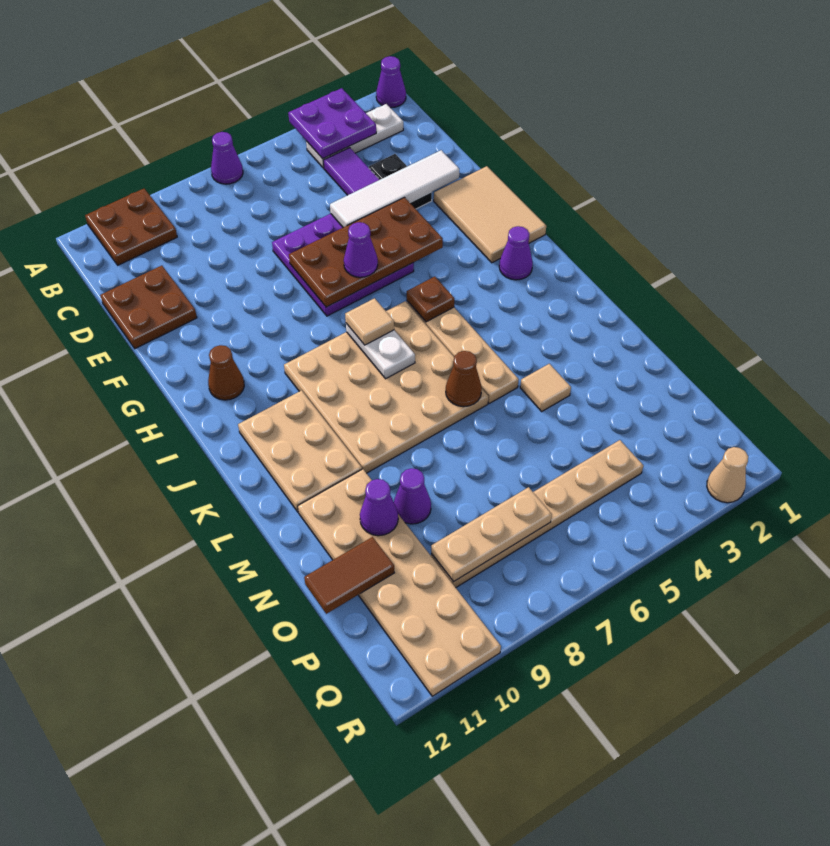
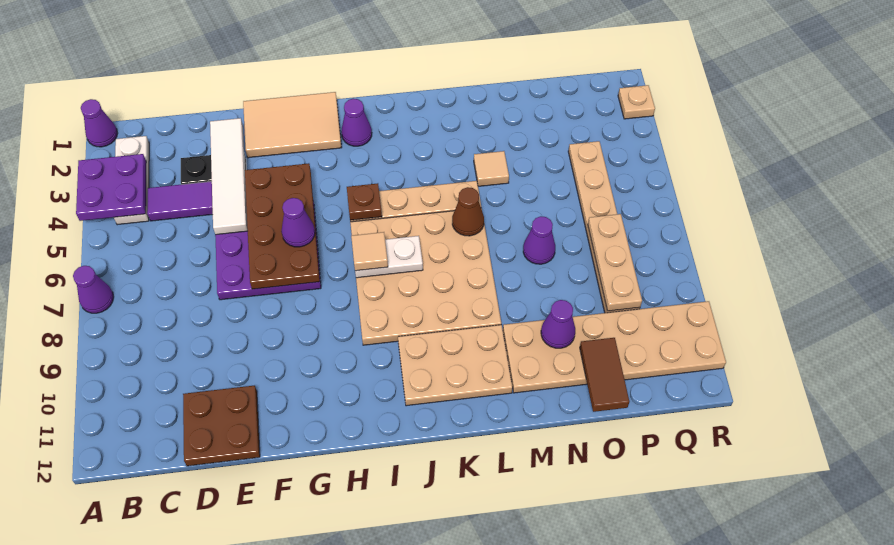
brown 2x2 plate [85,189,177,265] -> none
brown 1x1 cone [208,345,244,400] -> none
purple 1x1 cone [394,468,431,524] -> purple 1x1 cone moved to [523,216,555,264]
tan 1x1 cone [707,447,748,503] -> tan 1x1 plate [618,85,655,119]

